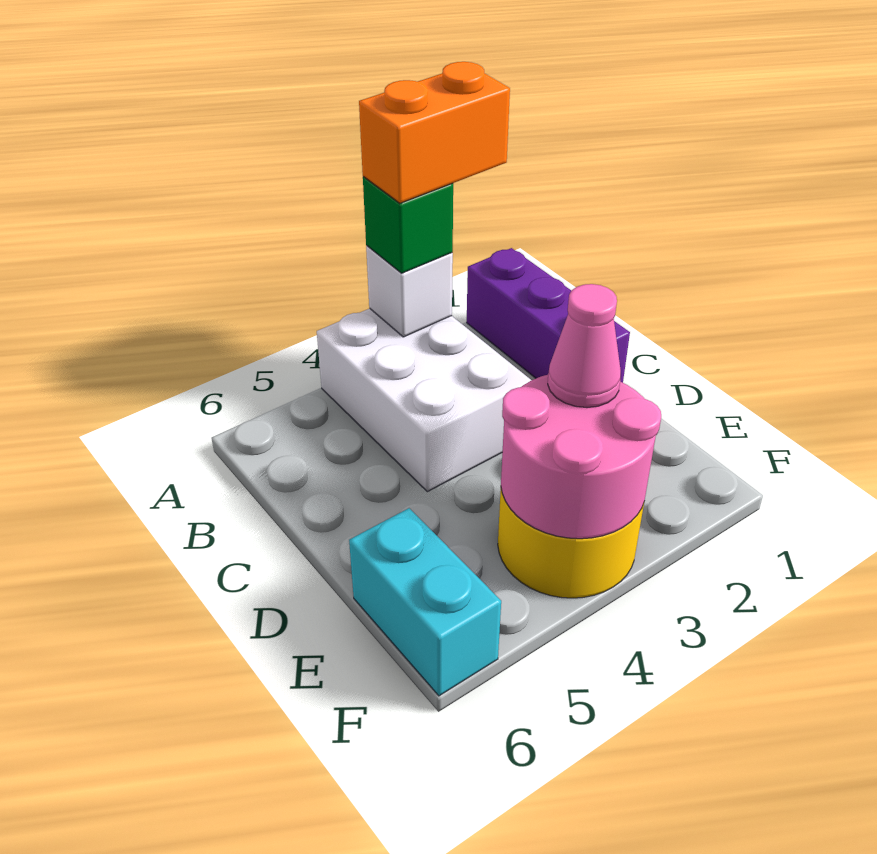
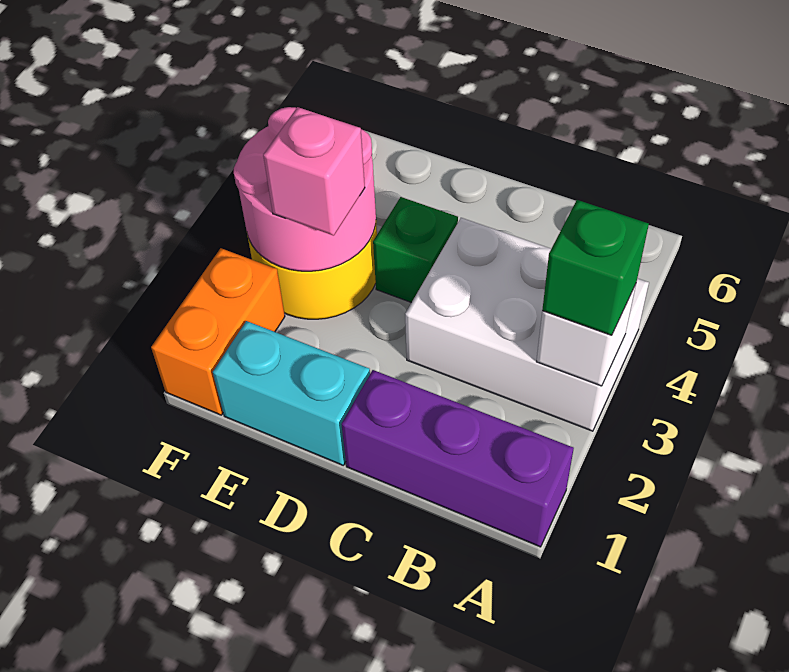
orange 1x2 brick [359,62,510,203] -> orange 1x2 brick moved to [151,248,285,415]
none -> green 1x1 brick [373,197,458,303]
pink 1x1 cone [548,284,621,408] -> pink 1x1 brick [263,107,365,236]
cyan 1x2 brick [349,508,501,696] -> cyan 1x2 brick moved to [213,321,370,465]

